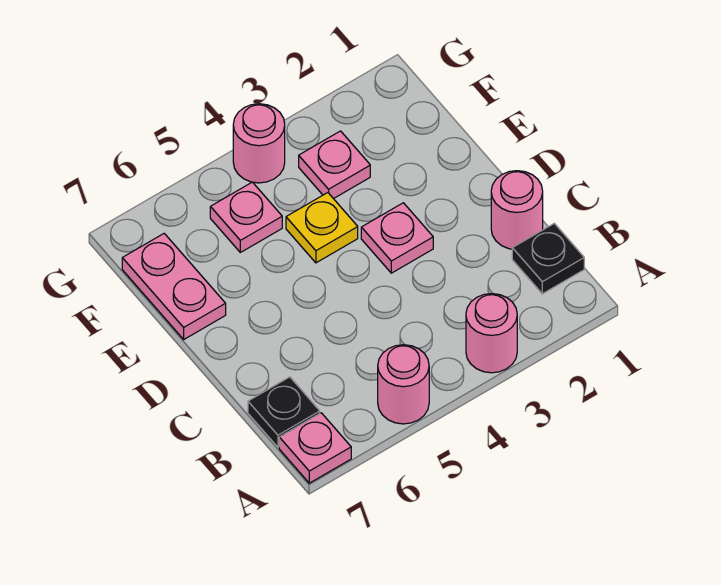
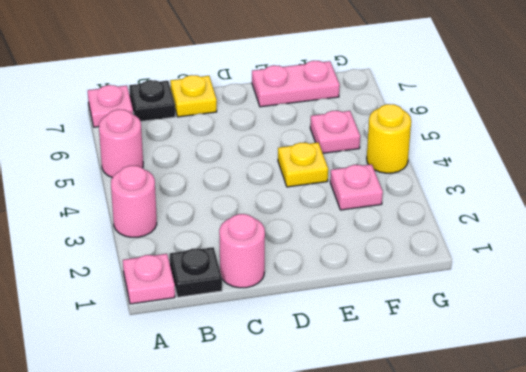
none -> yellow 1x1 plate [170,75,217,117]
pink 1x1 plate [361,203,433,273] -> pink 1x1 plate moved to [123,254,175,304]
pink 1x1 round brick [233,104,285,183] -> yellow 1x1 round brick [367,104,411,173]

